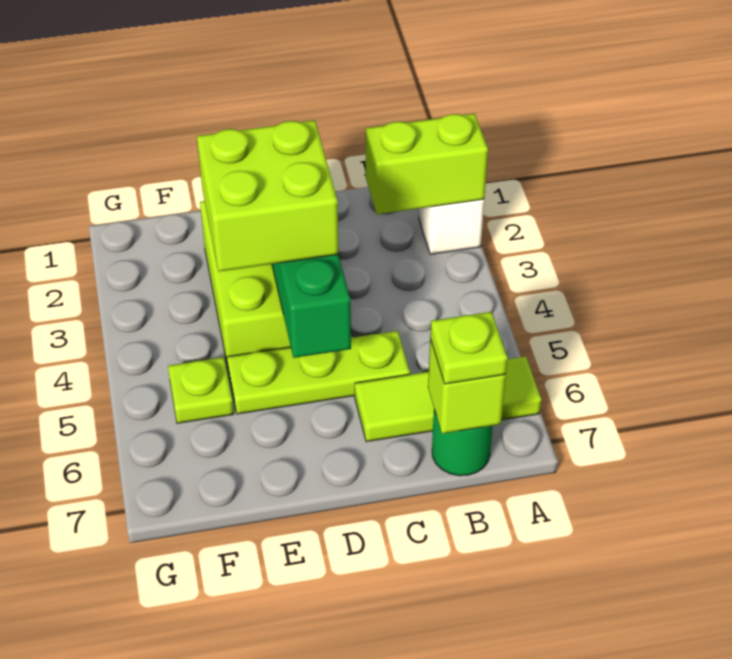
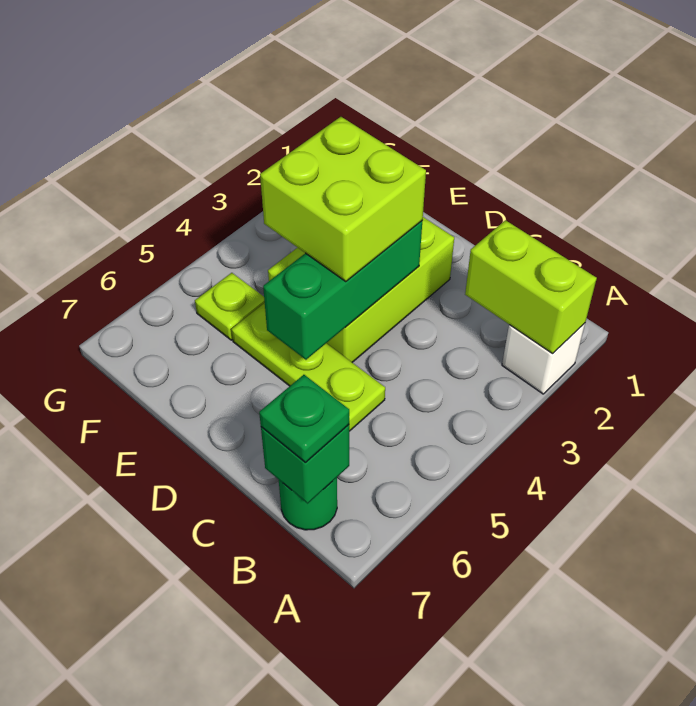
lime 1x3 tile [355,357,541,442] -> none
lime 1x1 brick [428,339,506,434] -> green 1x1 brick [261,425,349,503]
lime 1x1 plate [430,312,508,384] -> green 1x1 plate [259,375,349,462]

